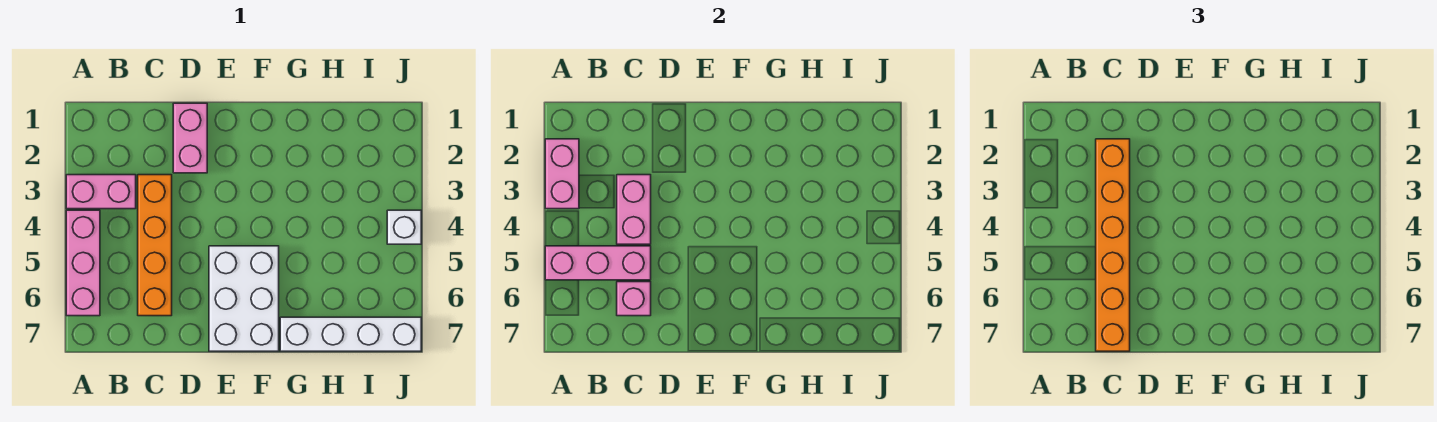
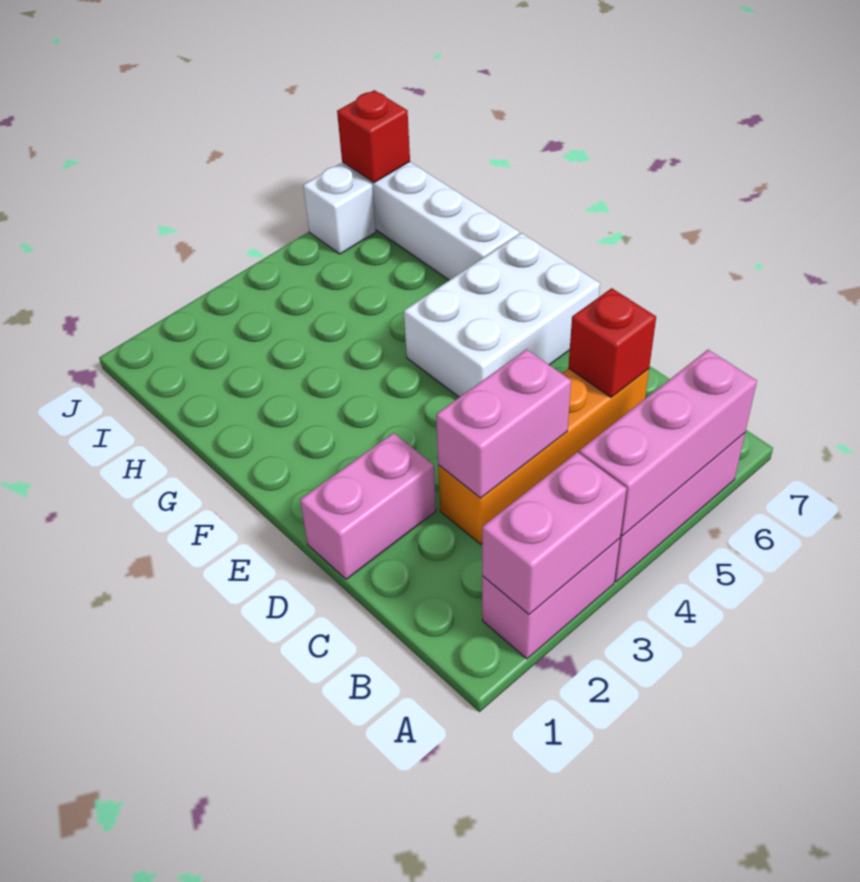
pink 1x2 brick [66,175,136,209] -> pink 1x2 brick turned to [482,538,620,659]
pink 1x3 brick [545,246,651,280] -> pink 1x3 brick turned to [579,350,757,536]
orange 1x6 brick [1096,139,1130,351] -> none
pink 1x1 brick [617,282,651,316] -> red 1x1 brick [568,288,656,397]
white 1x1 brick [387,210,421,244] -> white 1x1 brick moved to [303,163,376,254]
none -> red 1x1 brick [337,90,410,183]

